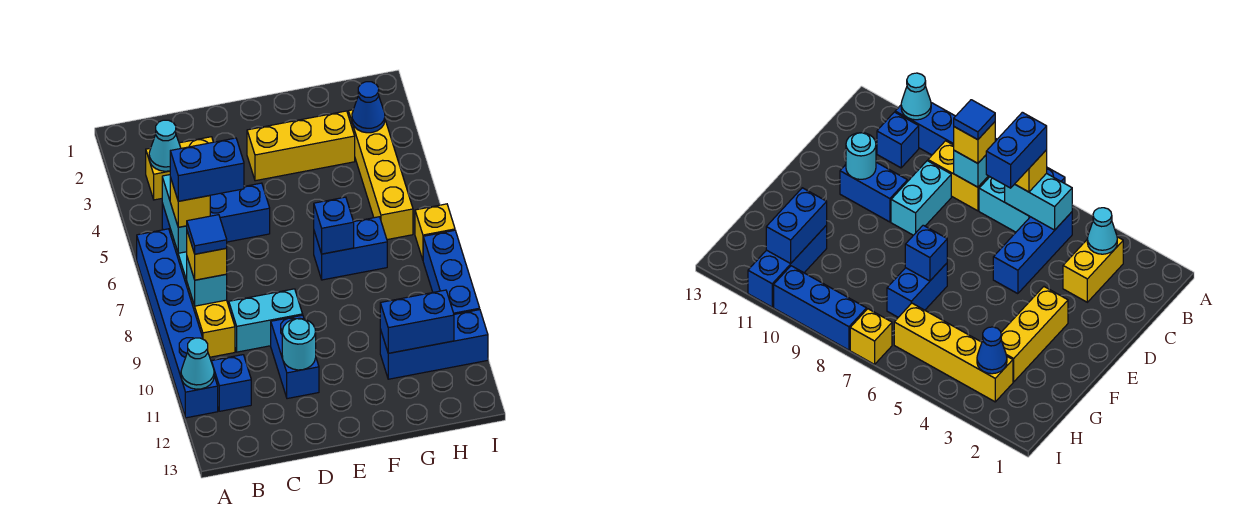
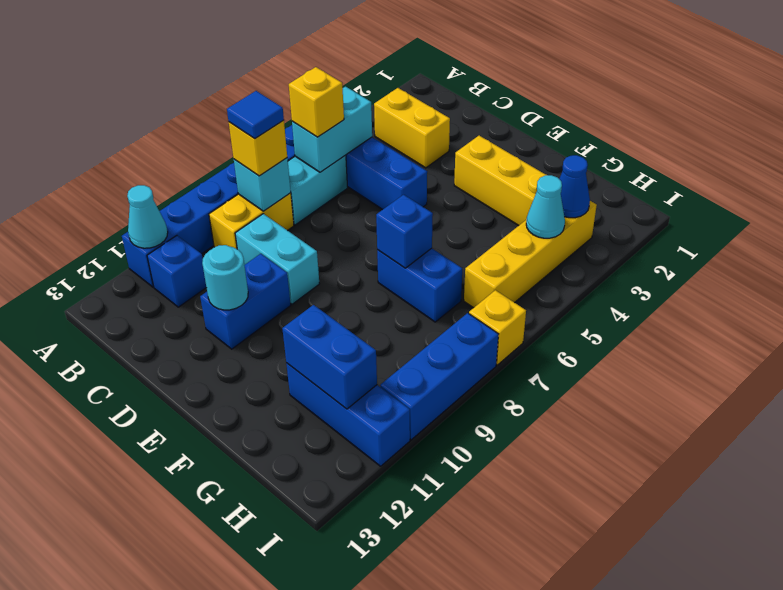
cyan 1x1 cone [149,120,181,171] -> cyan 1x1 cone moved to [526,175,565,238]
blue 1x2 brick [170,138,244,201] -> none

